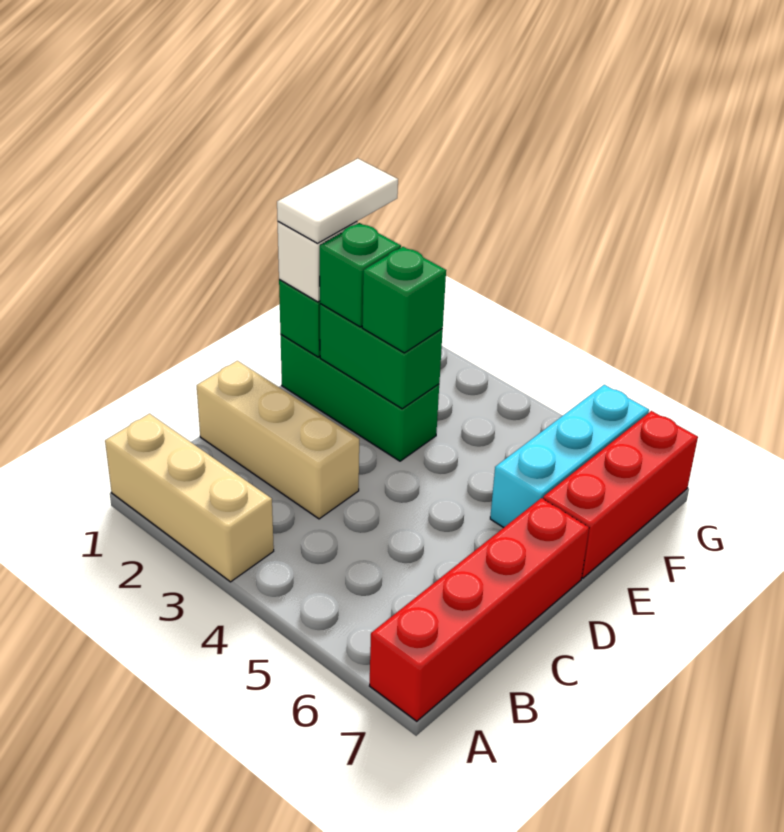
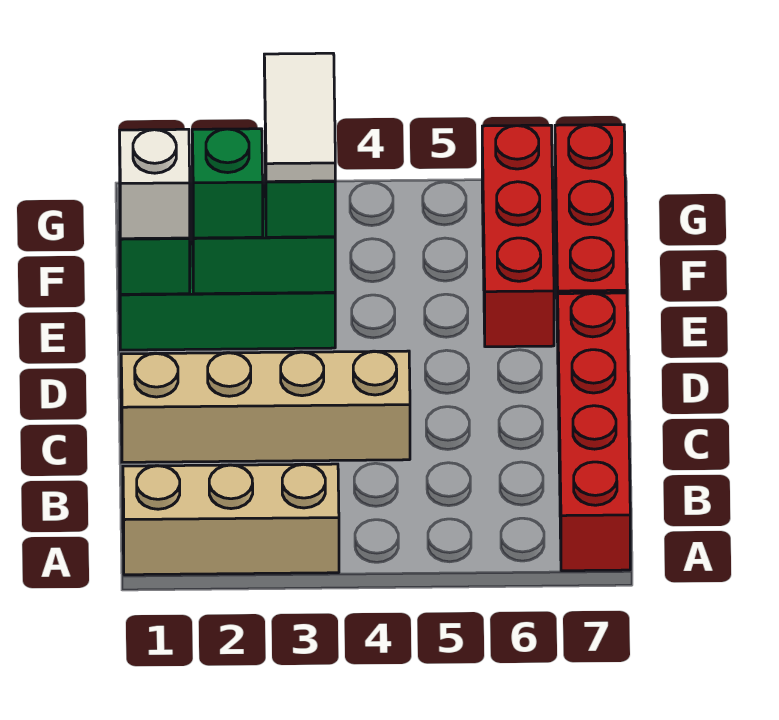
tan 1x3 brick [197,361,359,519] -> tan 1x4 brick [121,351,410,462]
white 1x2 tile [277,159,398,243] -> white 1x2 tile moved to [264,53,335,182]
cyan 1x3 brick [490,385,649,528] -> red 1x3 brick [482,125,554,347]

